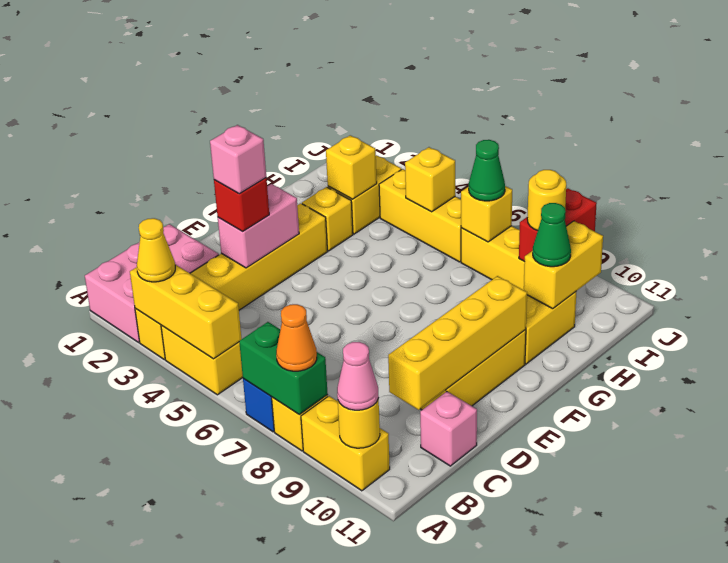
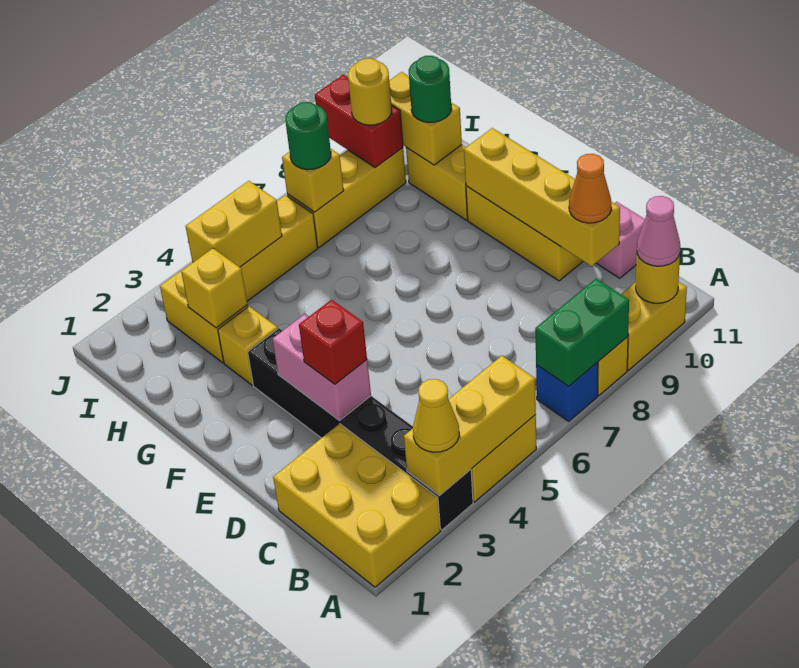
pink 2x3 brick [85,224,219,342] -> yellow 2x3 brick [273,424,440,587]
yellow 1x6 brick [135,203,328,359] -> black 1x6 brick [248,328,473,530]
orange 1x1 cone [276,304,317,371] -> orange 1x1 cone moved to [569,154,611,223]
pink 1x1 brick [210,125,266,194] -> none
green 1x1 cone [533,203,571,267] -> green 1x1 round brick [409,56,451,122]
yellow 1x1 brick [405,147,455,212] -> yellow 1x2 brick [186,181,282,267]
green 1x1 cone [469,140,505,201] -> green 1x1 round brick [285,102,331,170]

